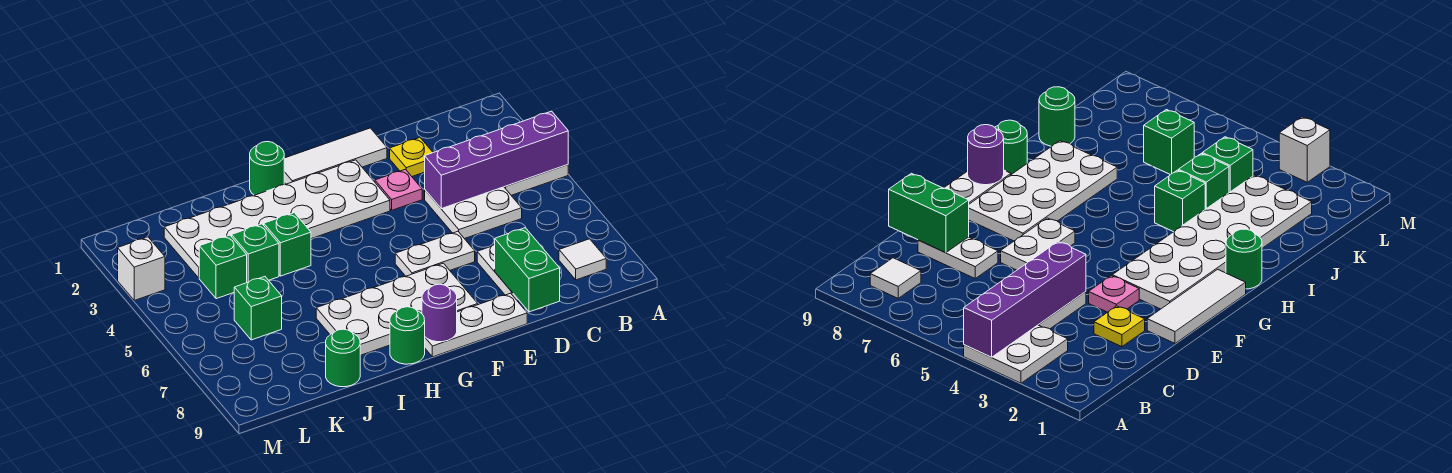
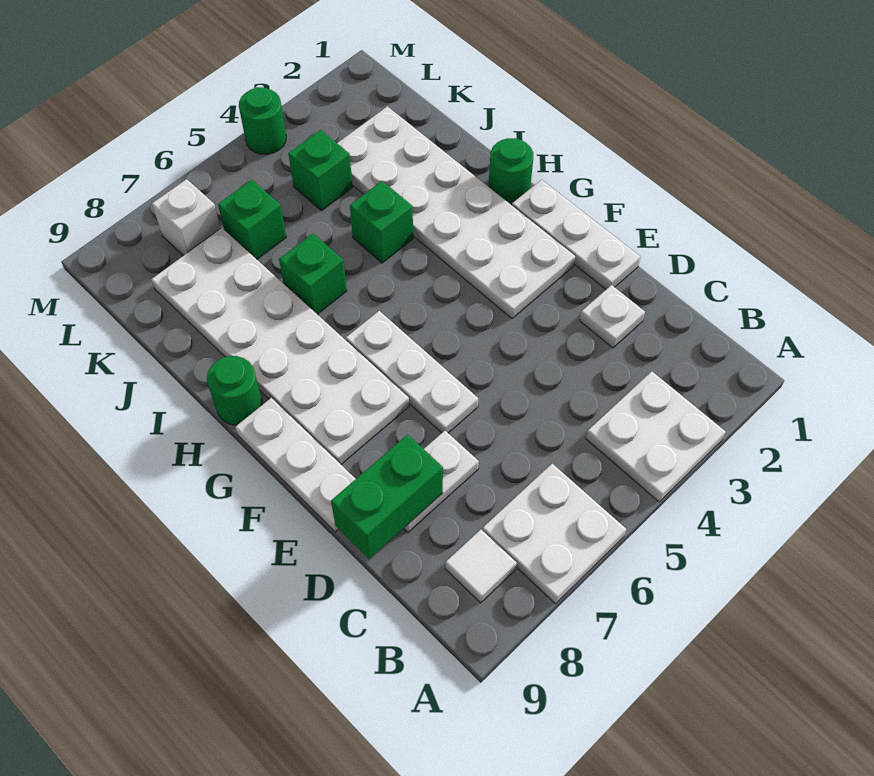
purple 1x4 brick [425,111,568,209] -> none
white 2x2 plate [425,187,522,239] -> white 2x2 plate moved to [482,464,626,604]
yellow 1x1 plate [390,138,433,176] -> white 1x1 plate [580,285,645,348]
white 1x3 tile [284,128,387,184] -> white 1x3 plate [512,180,640,289]
pink 1x1 plate [375,169,422,210] -> none
white 1x2 plate [395,231,475,276] -> white 1x3 plate [346,311,478,433]
white 2x4 plate [316,263,478,355] -> white 2x6 plate [151,228,409,464]
purple 1x1 round brick [422,284,457,342] -> none
green 1x1 brick [232,224,279,283] -> green 1x1 brick moved to [279,233,347,314]
green 1x1 round brick [326,329,360,387] -> green 1x1 round brick moved to [239,87,286,154]
white 1x1 brick [118,237,165,300] -> white 1x1 brick moved to [152,179,221,256]

